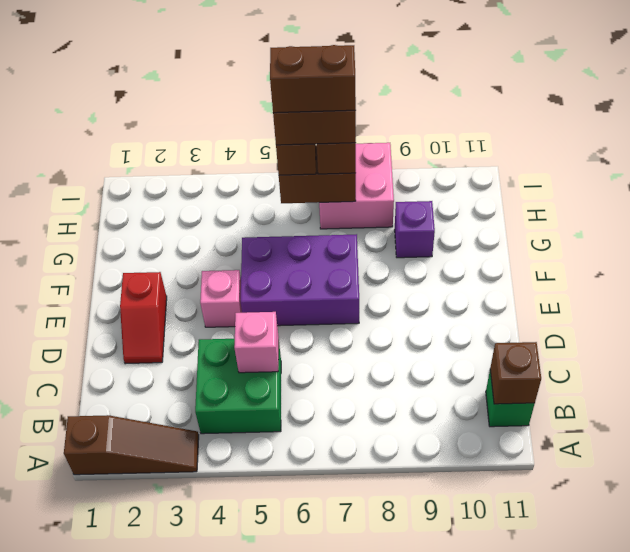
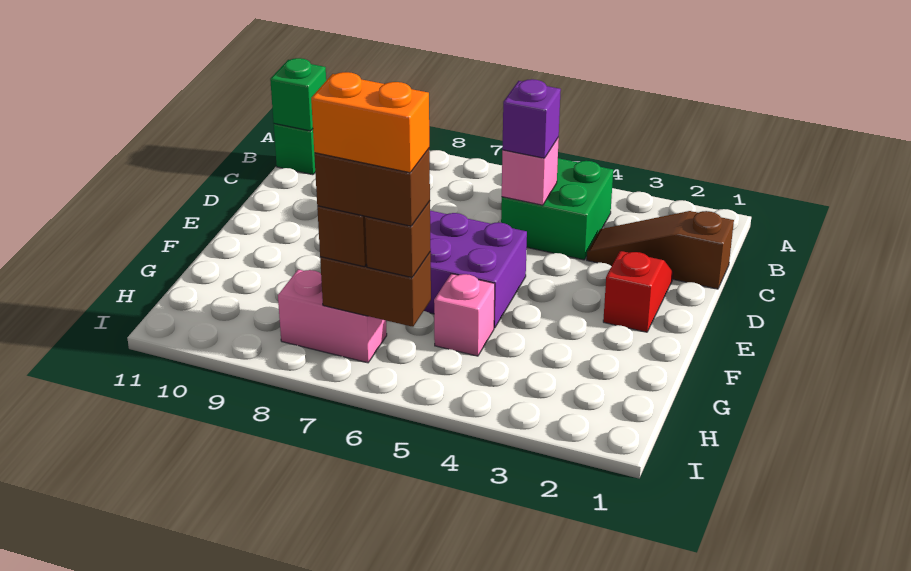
brown 1x3 slope [64,415,199,475] -> brown 1x3 slope moved to [587,211,734,289]
brown 1x1 brick [490,342,541,404] -> green 1x1 brick [270,58,326,131]
pink 1x1 brick [200,270,242,327] -> pink 1x1 brick moved to [434,274,495,356]
purple 1x1 brick [395,201,435,258] -> purple 1x1 brick moved to [502,79,561,158]
brown 1x2 brick [270,45,356,113] -> orange 1x2 brick [311,72,429,173]
pink 2x2 brick [319,143,394,229] -> pink 1x2 brick [278,270,387,363]

